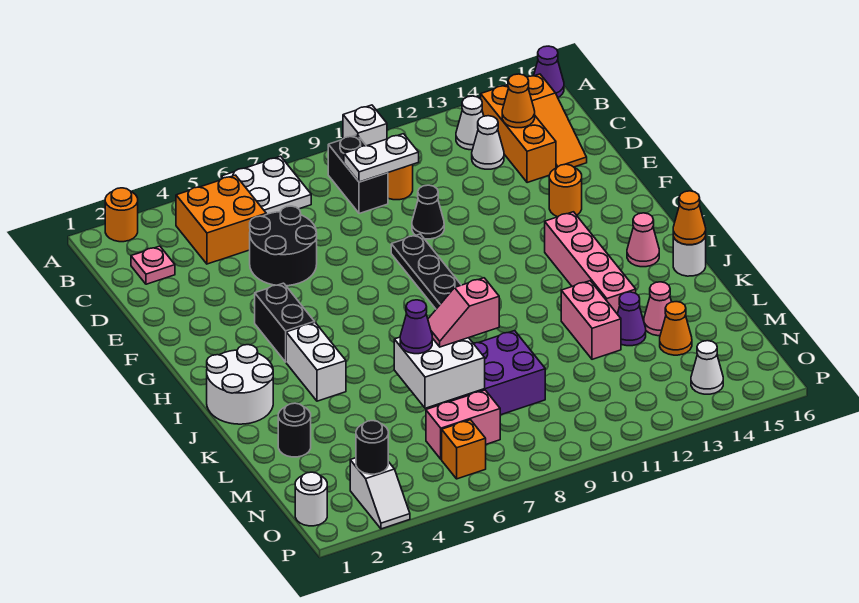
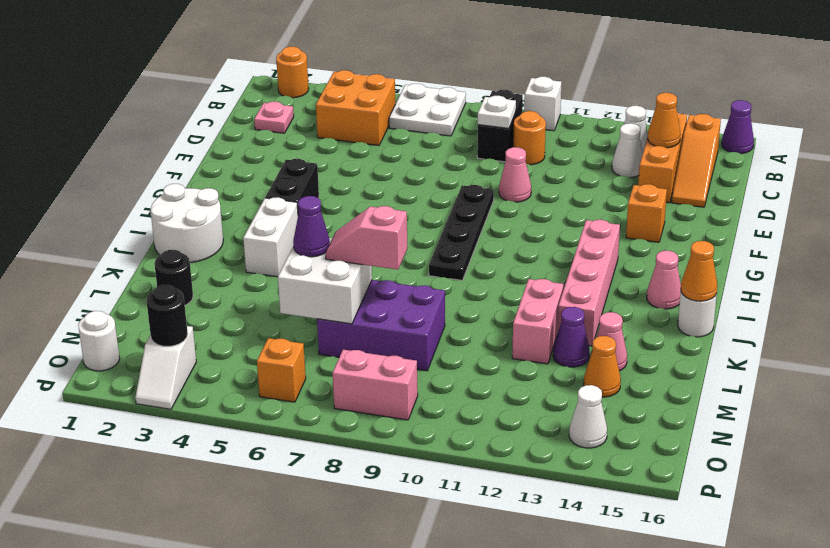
white 1x2 plate [344,134,419,182] -> white 1x1 plate [478,96,516,128]
black 2x2 round brick [250,206,317,286] -> none
black 1x1 cone [412,185,444,239] -> pink 1x1 cone [499,147,531,202]
orange 1x1 round brick [549,164,582,217] -> orange 1x1 brick [626,184,667,242]
pink 1x2 brick [426,390,500,459] -> pink 1x2 brick moved to [333,349,418,420]

